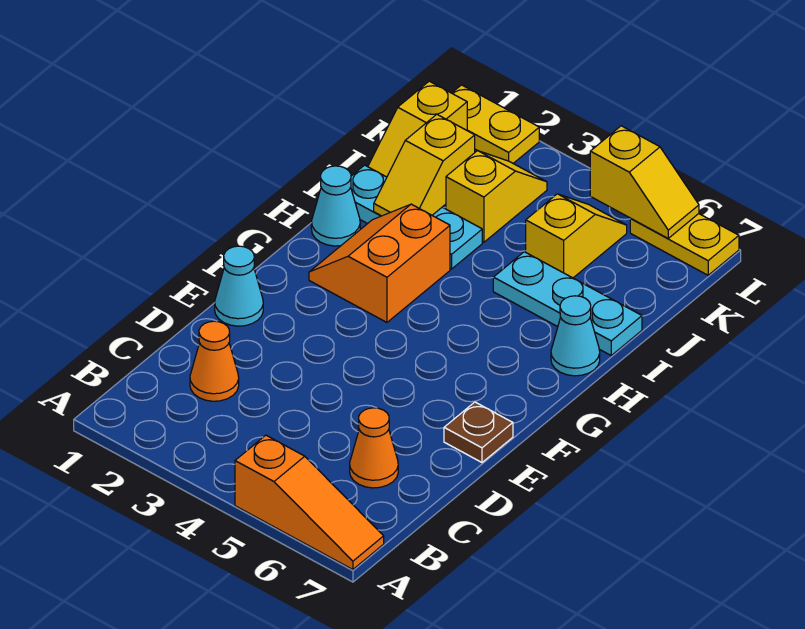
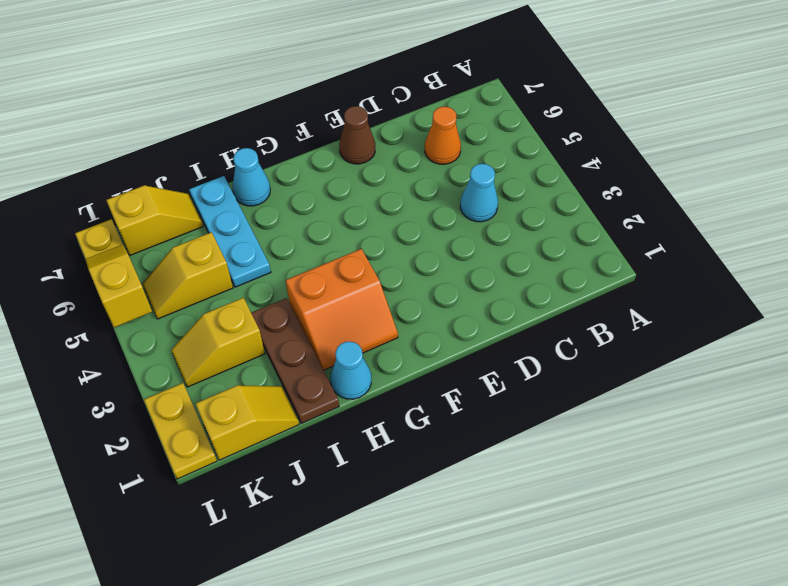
orange 1x3 slope [235,435,384,570] -> none
orange 1x1 cone [190,321,239,401] -> none
cyan 1x1 cone [215,246,263,326] -> cyan 1x1 cone moved to [460,164,498,222]
brown 1x1 plate [444,402,513,462] -> brown 1x1 cone [339,106,375,164]
cyan 1x3 plate [351,165,482,269] -> brown 1x3 plate [251,298,339,424]
yellow 1x2 slope [374,114,475,216] -> yellow 1x2 slope moved to [106,185,203,255]

